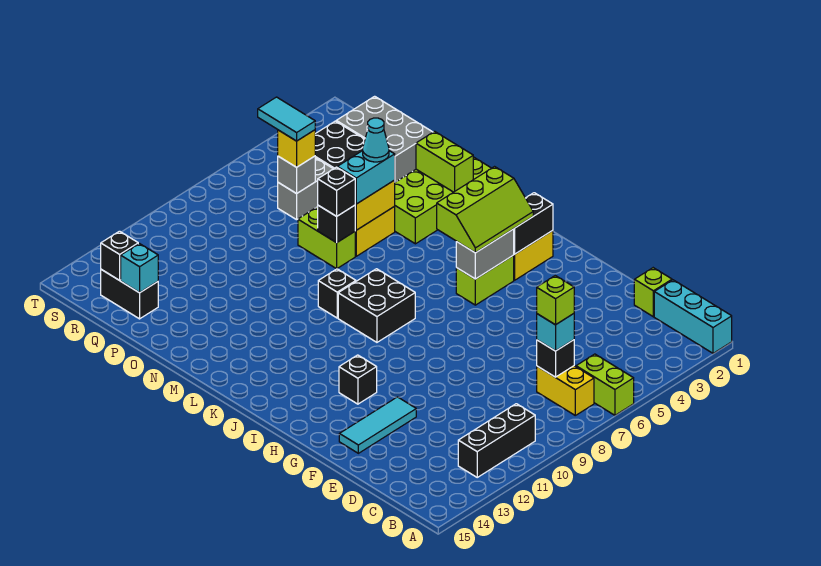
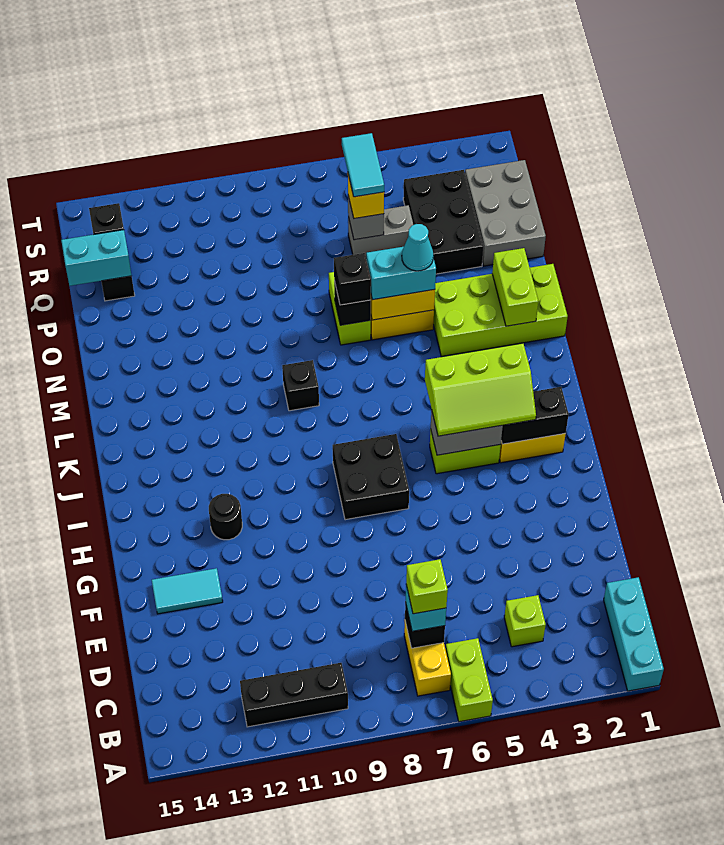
lime 1x1 brick [634,268,672,317] -> lime 1x1 brick moved to [504,595,546,647]
cyan 1x3 tile [339,397,416,453] -> cyan 1x2 tile [152,568,223,614]
black 1x1 brick [339,355,377,404] -> black 1x1 round brick [209,494,242,540]
black 2x2 brick [338,269,415,342] -> black 2x2 brick moved to [333,434,409,520]
cyan 1x1 brick [121,243,158,293] -> cyan 1x2 brick [61,230,132,286]

